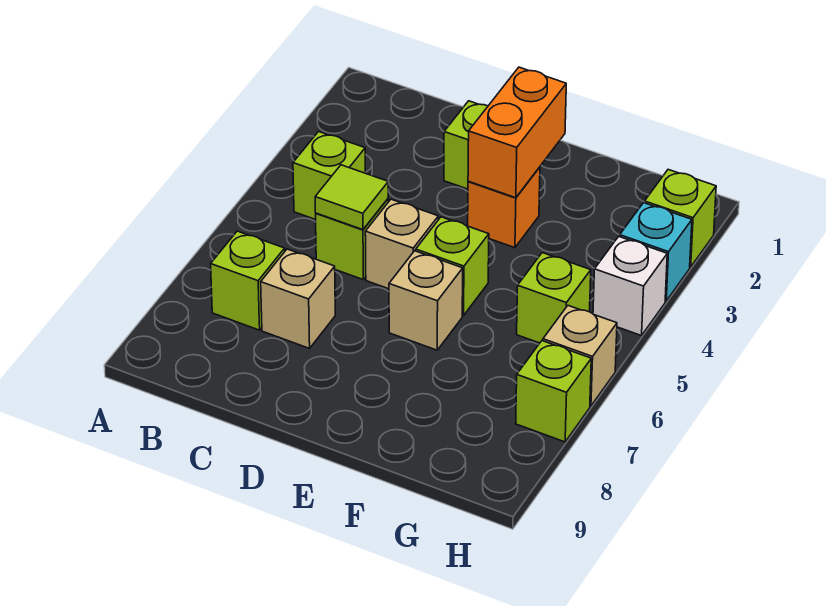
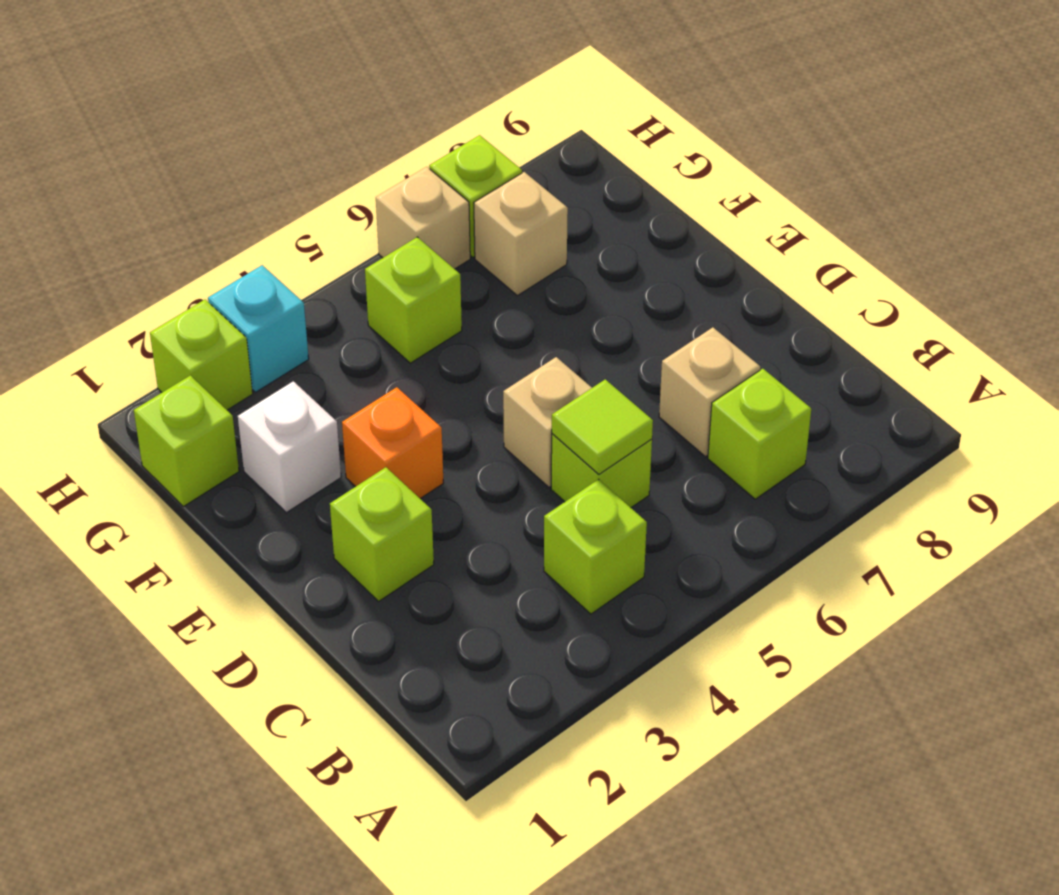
orange 1x2 brick [468,67,566,198] -> none
lime 1x1 brick [416,217,489,316] -> lime 1x1 brick moved to [134,375,239,507]
tan 1x1 brick [389,251,463,350] -> tan 1x1 brick moved to [474,172,568,296]
white 1x1 brick [593,237,667,336] -> white 1x1 brick moved to [238,381,341,512]

